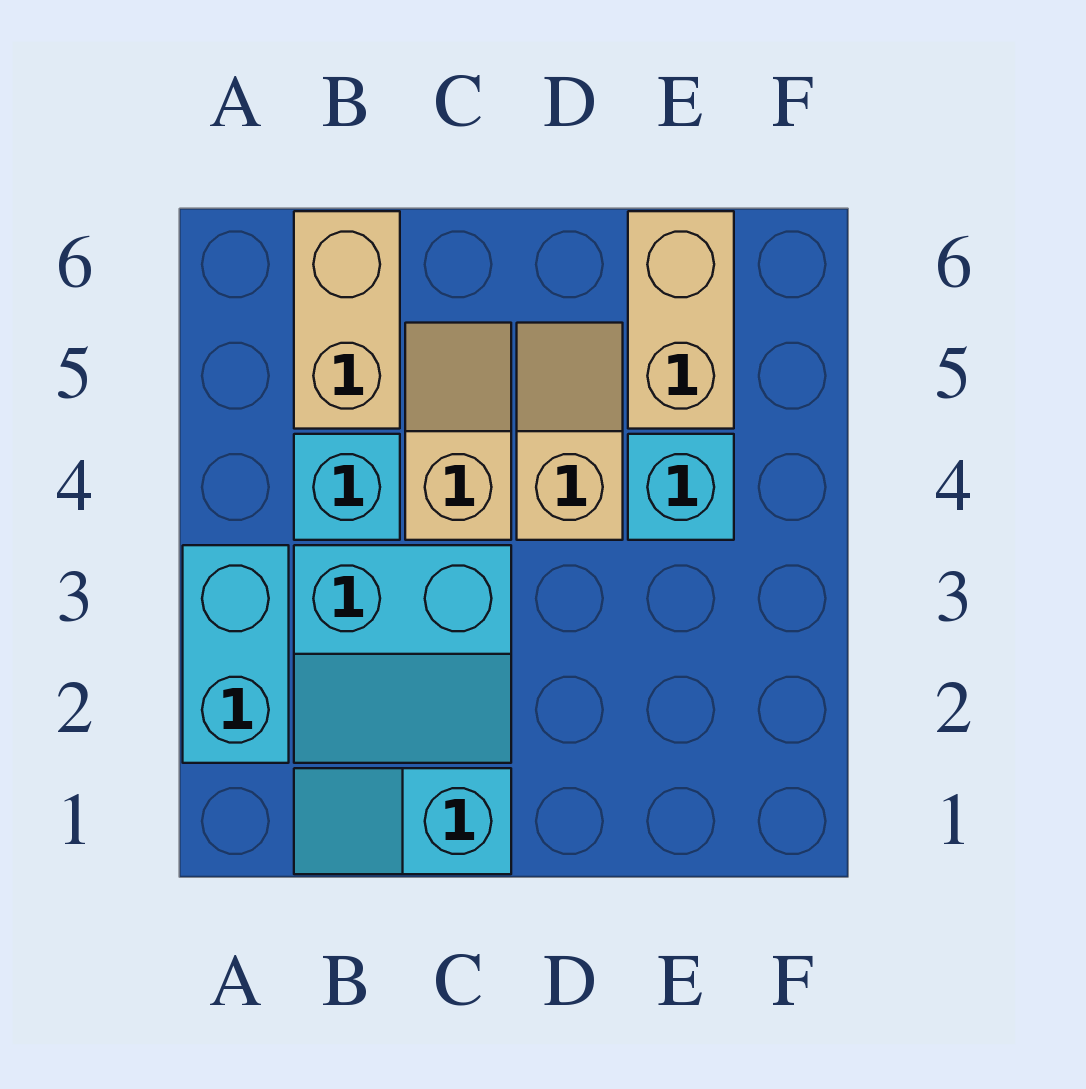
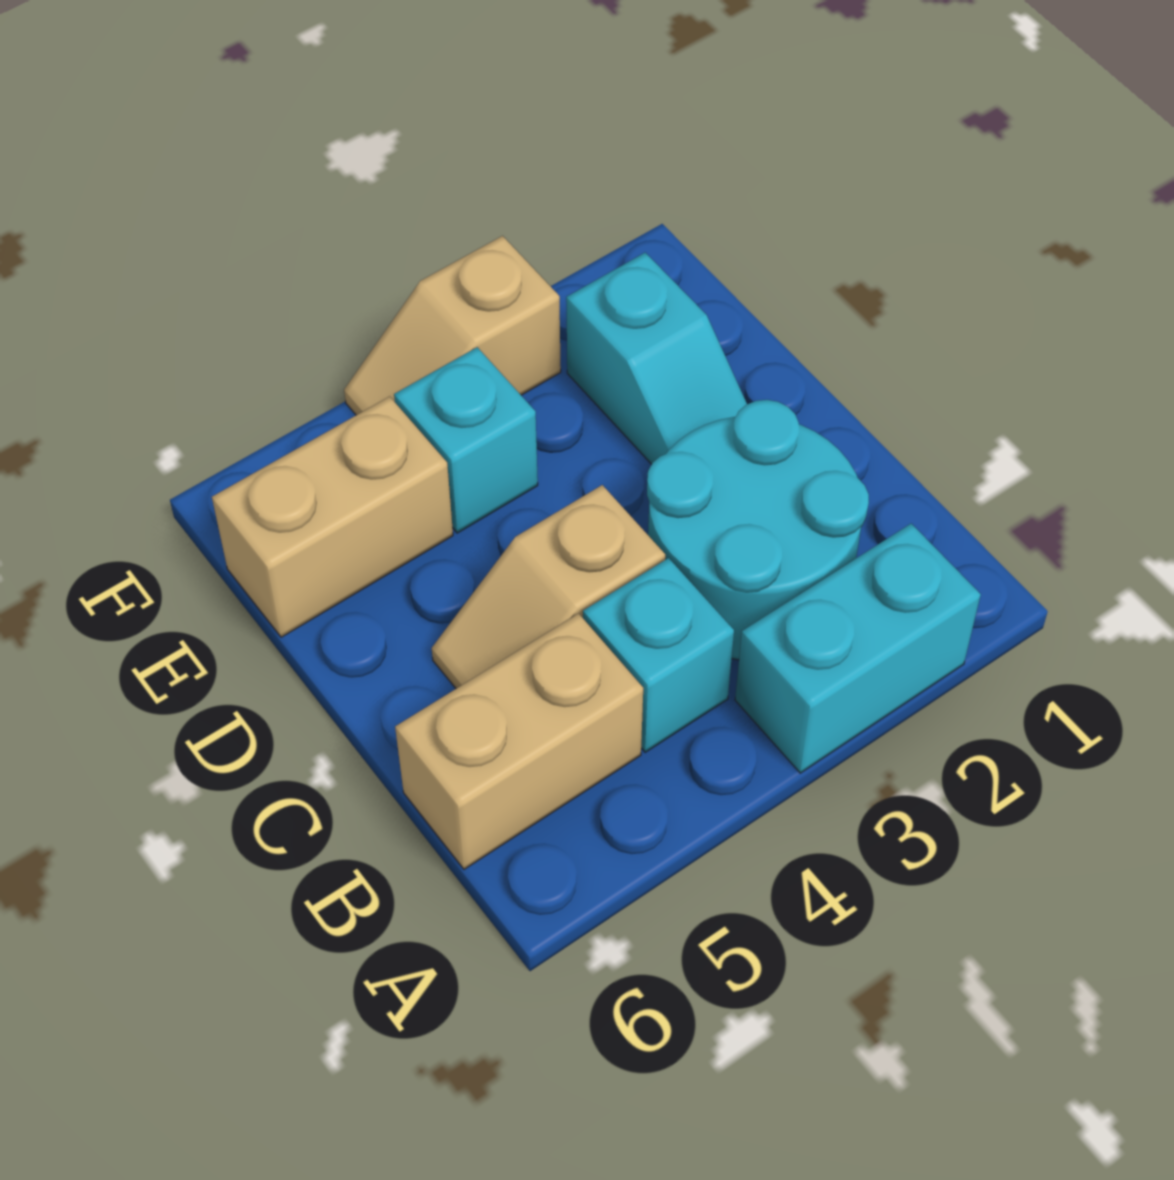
cyan 1x2 slope [294,768,511,874] -> cyan 1x2 slope moved to [566,253,747,464]
cyan 2x2 slope [294,545,511,763] -> cyan 2x2 round brick [647,400,869,660]
tan 1x2 slope [517,323,623,540] -> tan 1x2 slope moved to [344,236,561,415]

